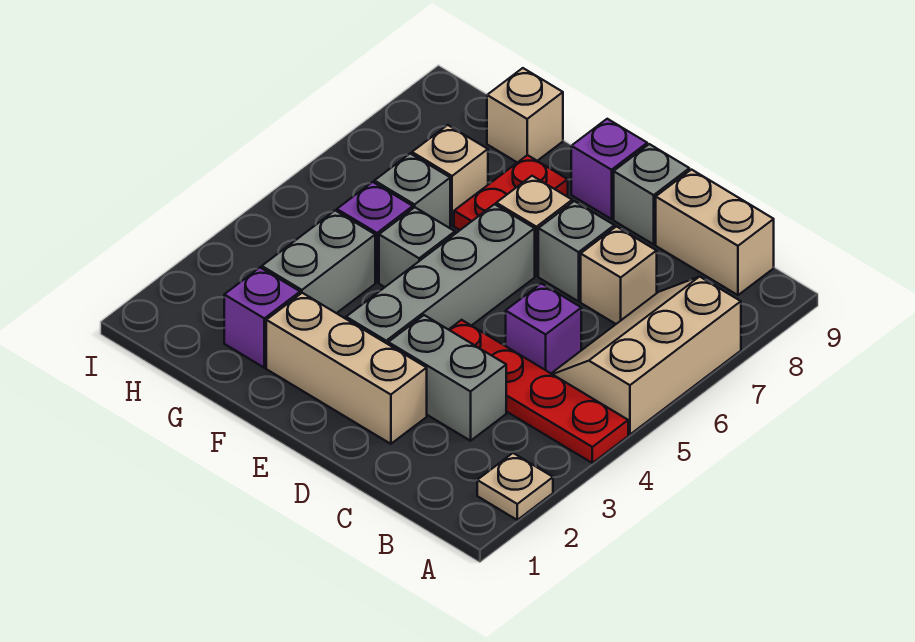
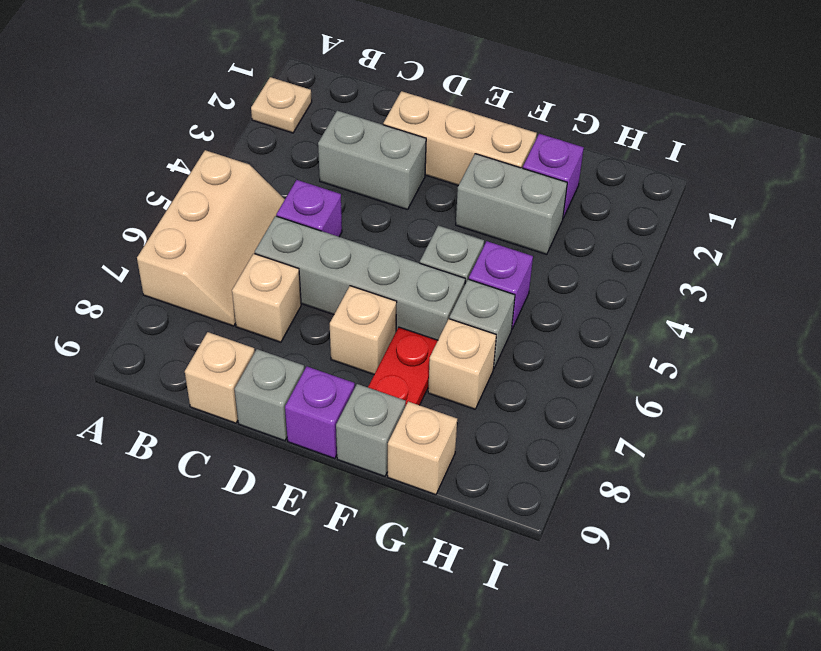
red 1x4 plate [449,320,628,463] -> none
tan 1x2 brick [656,170,774,295] -> tan 1x1 brick [185,332,255,423]
grey 1x1 brick [538,201,614,301] -> grey 1x1 brick moved to [336,384,406,476]
grey 1x4 brick [346,204,535,344] -> grey 1x4 brick turned to [255,216,465,340]
grey 1x2 brick [262,211,375,313] -> grey 1x2 brick turned to [456,154,567,255]

